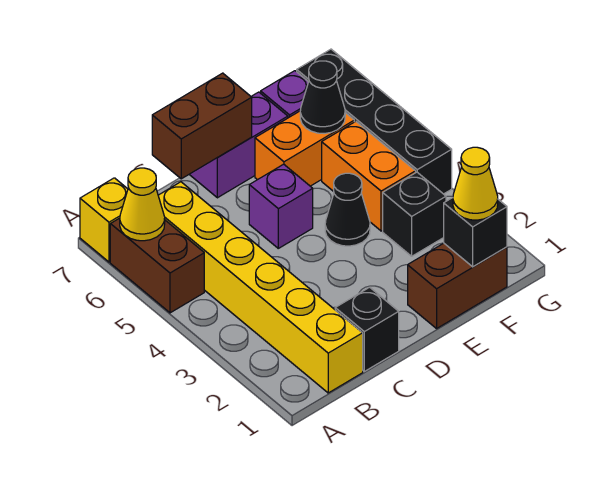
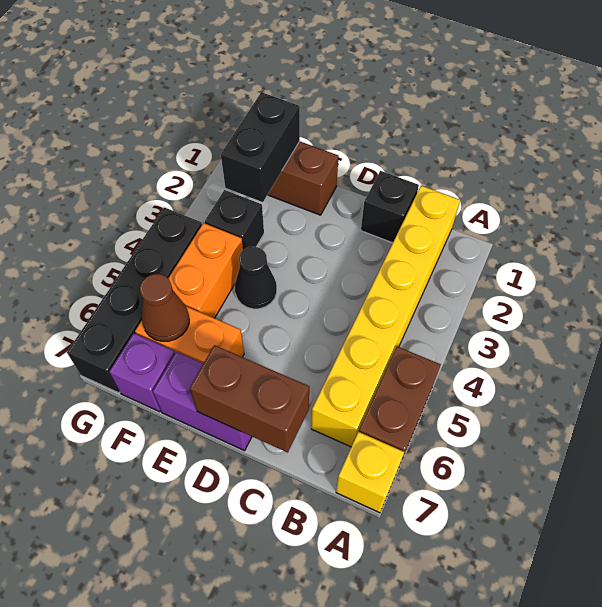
yellow 1x1 cone [120,168,165,241] -> none
purple 1x1 brick [249,164,313,248] -> none
black 1x1 brick [444,198,507,267] -> black 1x2 brick [221,92,300,202]
yellow 1x1 cone [453,147,498,220] -> none
black 1x1 cone [300,61,345,134] -> brown 1x1 cone [140,274,189,341]

